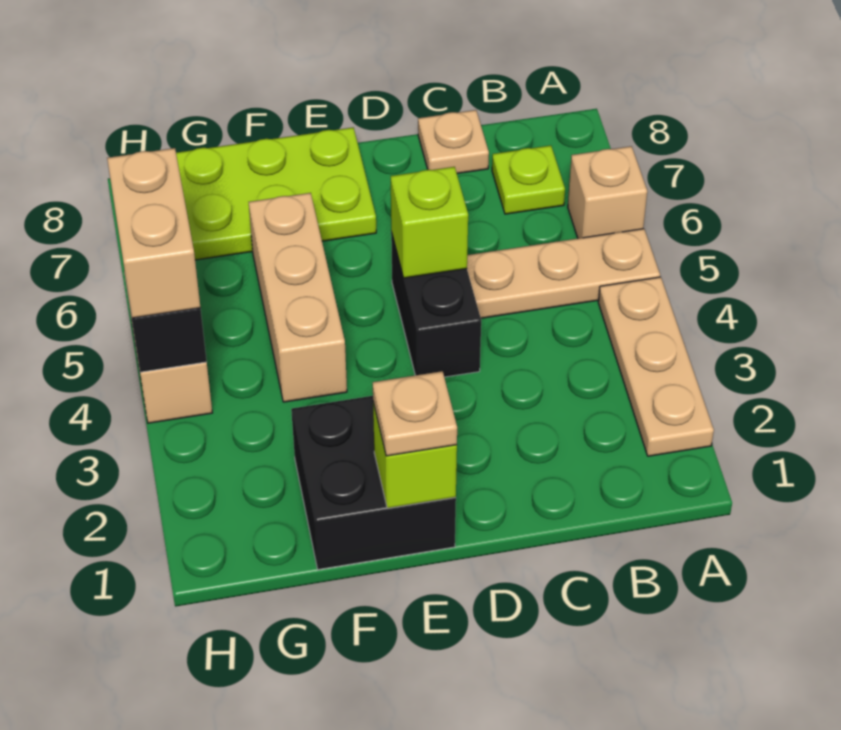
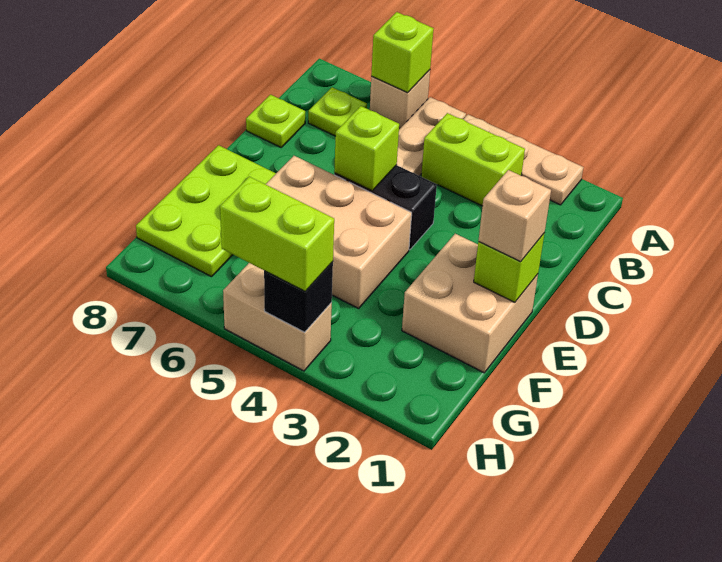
none -> lime 1x1 brick [371,12,434,93]
none -> lime 1x2 brick [421,113,525,206]
tan 1x1 plate [418,110,489,174] -> lime 1x1 plate [246,95,305,147]
black 2x2 brick [291,396,456,570] -> tan 2x2 brick [402,234,538,373]
tan 1x1 plate [373,371,457,456] -> tan 1x1 brick [478,170,551,262]
tan 1x3 brick [249,193,347,402] -> tan 2x3 brick [266,156,412,309]
tan 1x2 brick [107,148,200,318] -> lime 1x2 brick [220,177,334,291]

